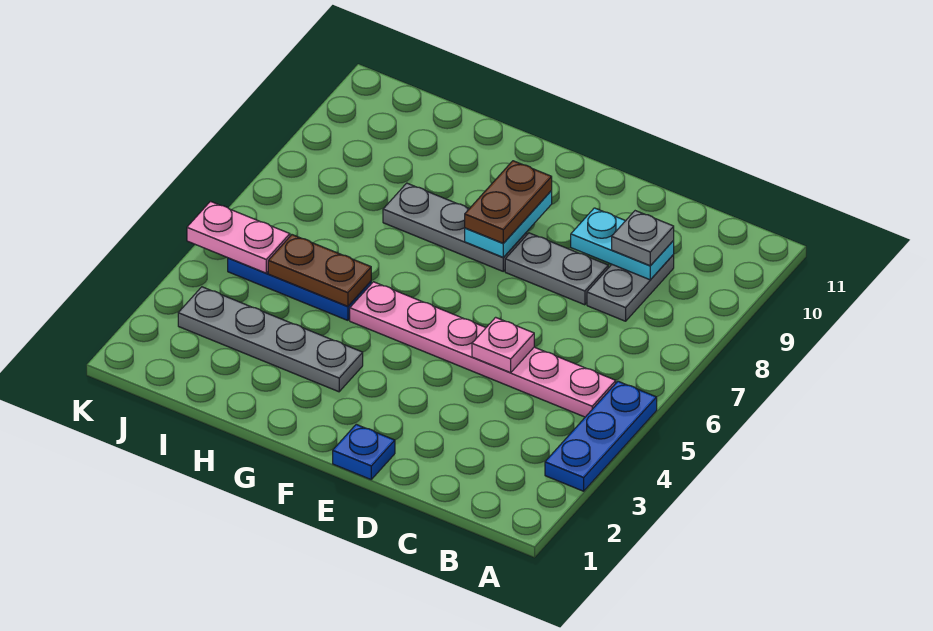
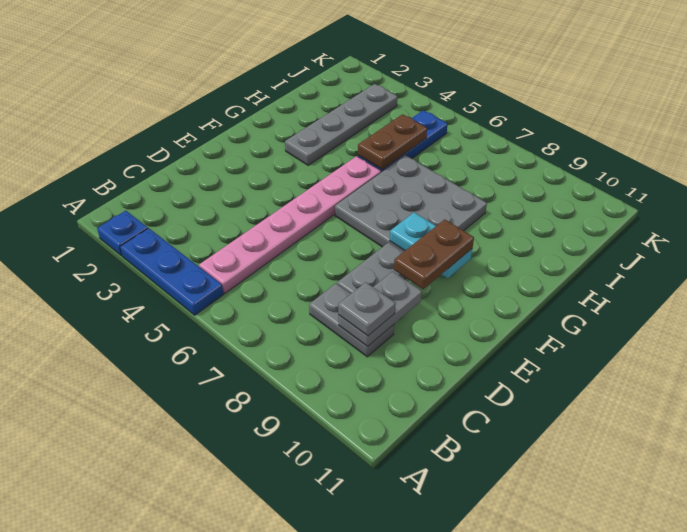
cyan 1x2 plate [571,208,674,280] -> grey 1x2 plate [338,271,422,347]
pink 1x1 plate [472,317,534,373] -> none
blue 1x1 plate [333,424,395,479] -> blue 1x1 plate moved to [97,211,148,256]
grey 1x3 plate [383,183,527,271] -> grey 3x3 plate [335,155,487,252]
brown 1x2 plate [465,161,552,243] -> brown 1x2 plate turned to [394,219,474,289]
pink 1x2 plate [187,201,290,273] -> none

